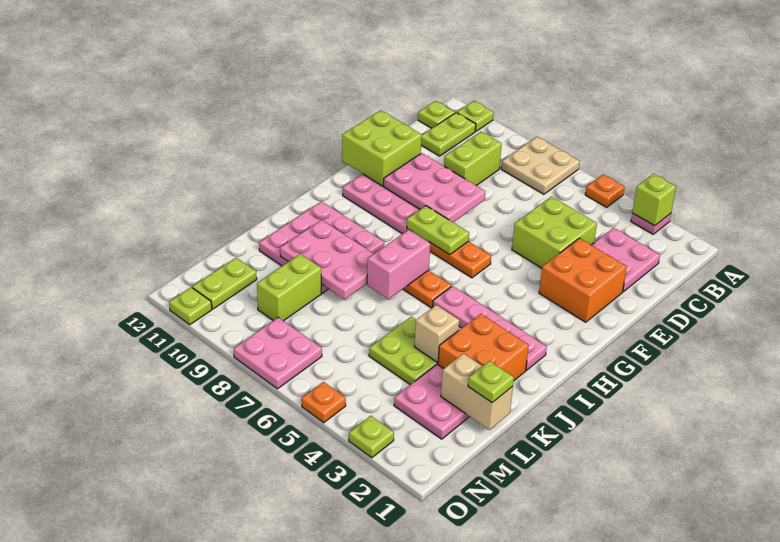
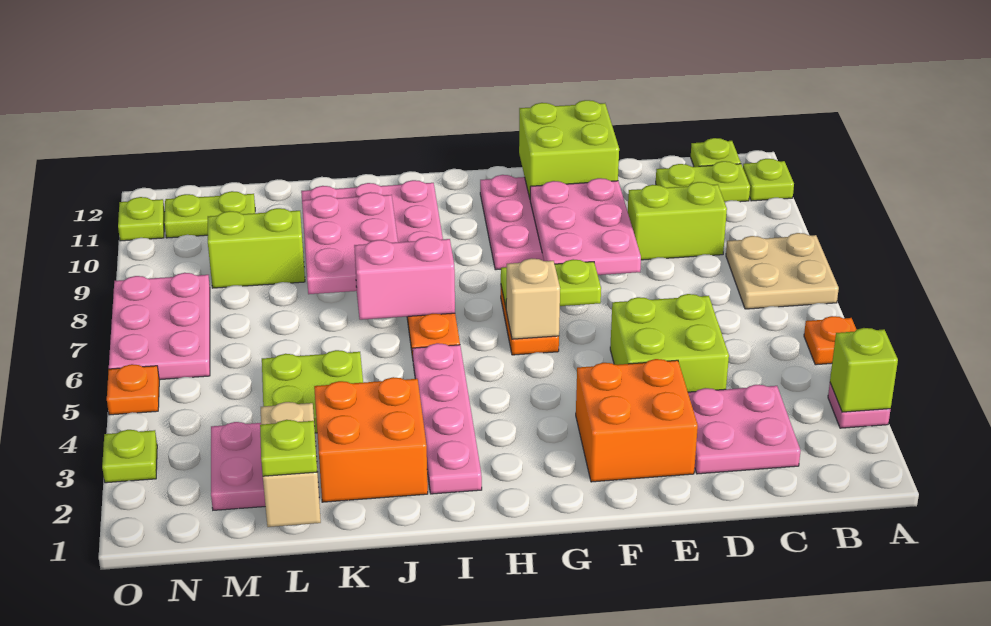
lime 1x2 plate [407,206,469,255] -> lime 1x2 plate turned to [501,259,601,307]
tan 1x1 brick [414,305,459,362] -> tan 1x1 brick moved to [506,258,560,339]
pink 2x2 plate [234,317,322,389] -> pink 2x3 plate [109,273,210,380]

